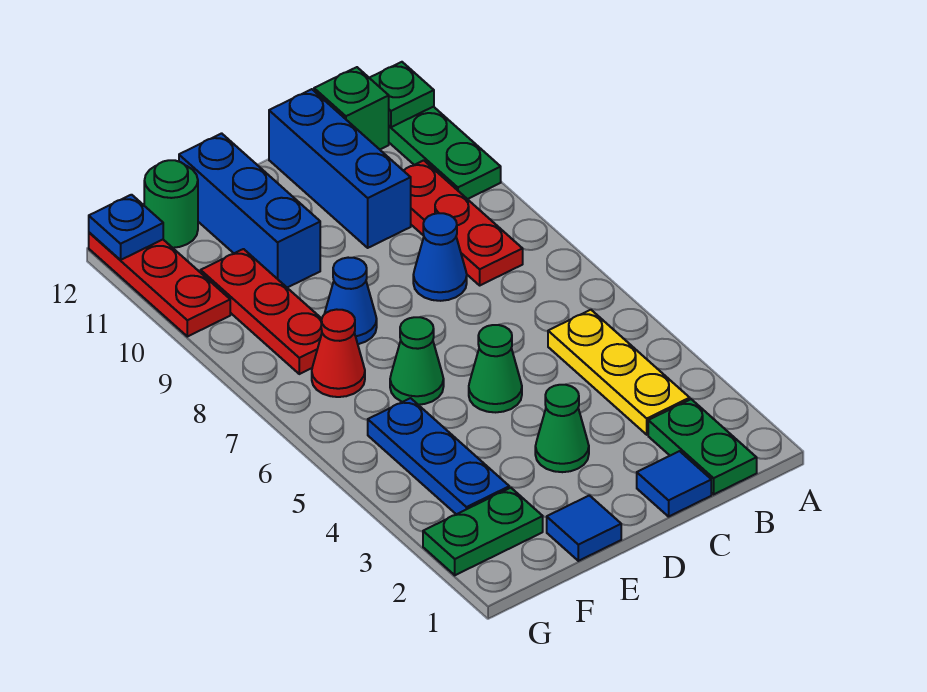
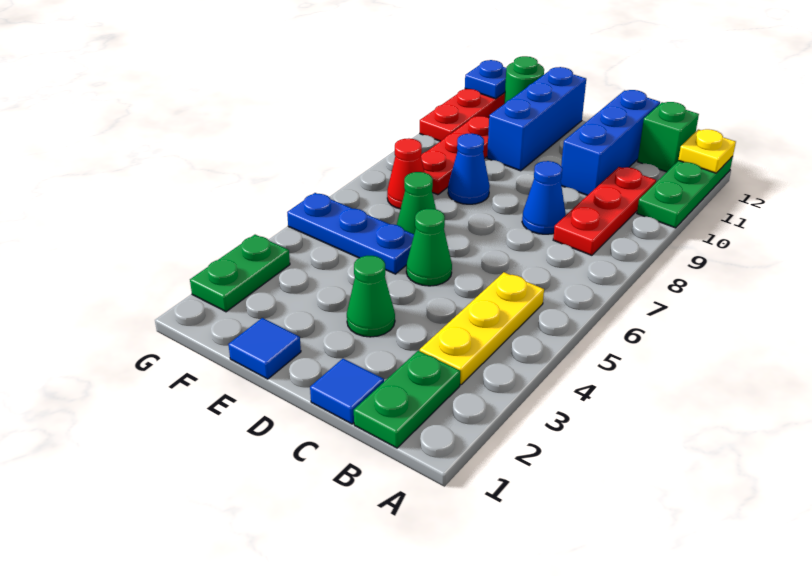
green 1x1 plate [370,62,434,127] -> yellow 1x1 plate [678,129,736,173]
green 1x2 plate [423,488,543,575] -> green 1x2 plate turned to [190,235,290,312]
blue 1x3 plate [368,398,509,514] -> blue 1x3 plate turned to [287,193,414,274]

